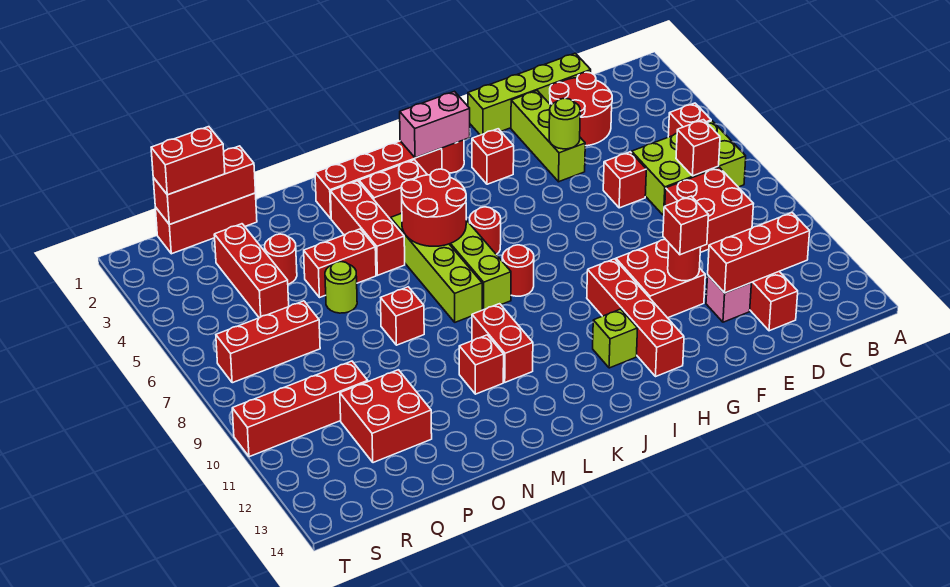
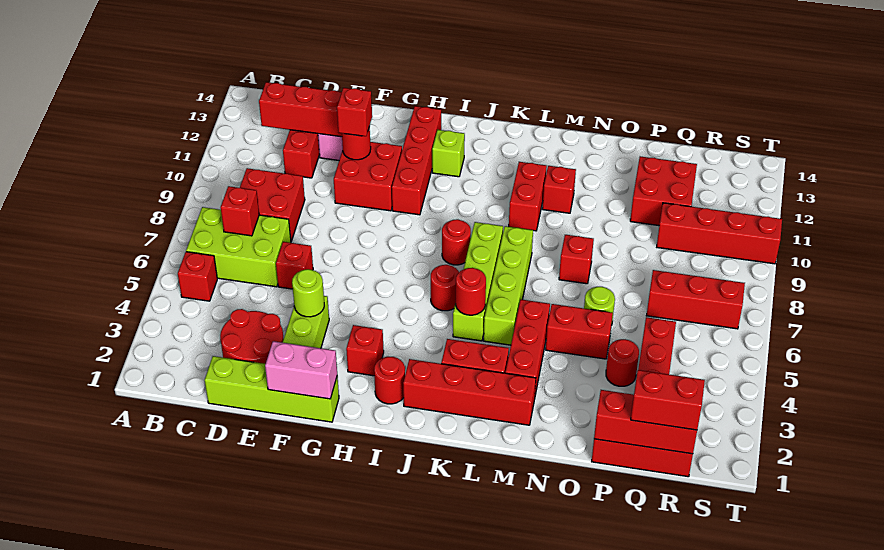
pink 1x2 brick [400,91,470,158] -> pink 1x2 brick moved to [265,341,337,399]
red 2x2 round brick [401,169,466,246] -> red 1x1 round brick [456,268,486,315]

